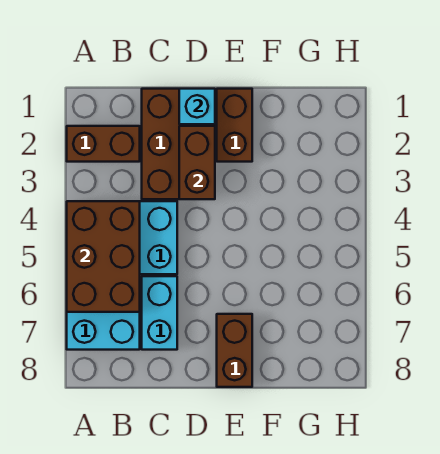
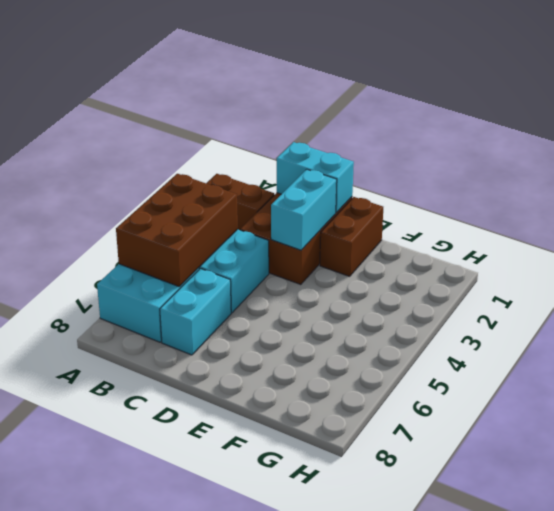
cyan 1x1 brick [179,89,215,124] -> cyan 1x2 brick [277,142,354,213]
brown 1x2 brick [179,126,215,199] -> cyan 1x2 brick [271,169,337,250]
brown 1x2 brick [217,314,252,387] -> none

